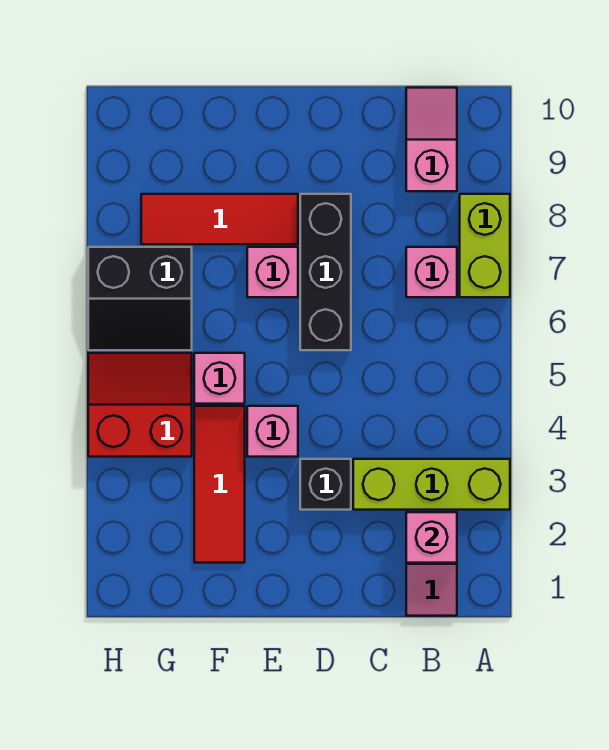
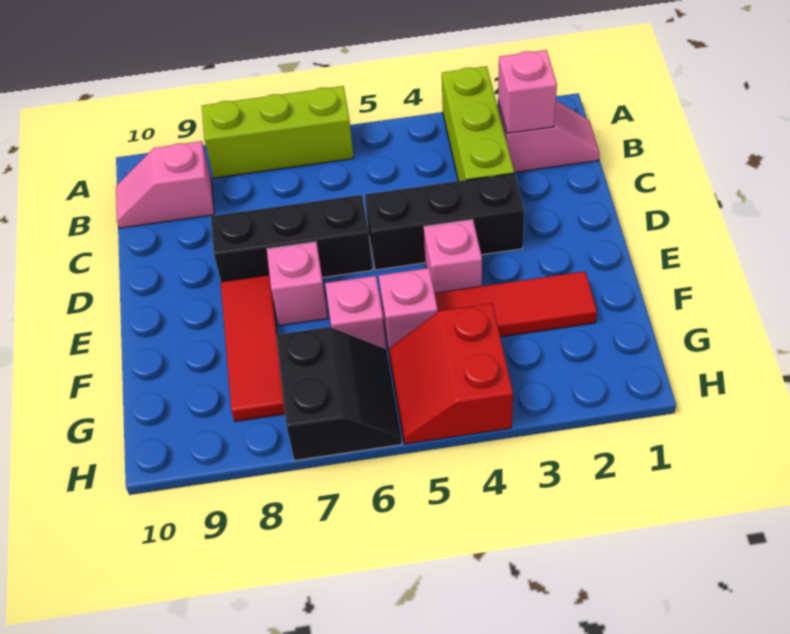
lime 1x2 brick [460,194,510,297] -> lime 1x3 brick [202,86,354,178]
pink 1x1 brick [406,247,457,297] -> pink 1x1 brick moved to [325,276,386,349]
black 1x1 brick [300,459,351,510] -> black 1x3 brick [365,173,524,270]

